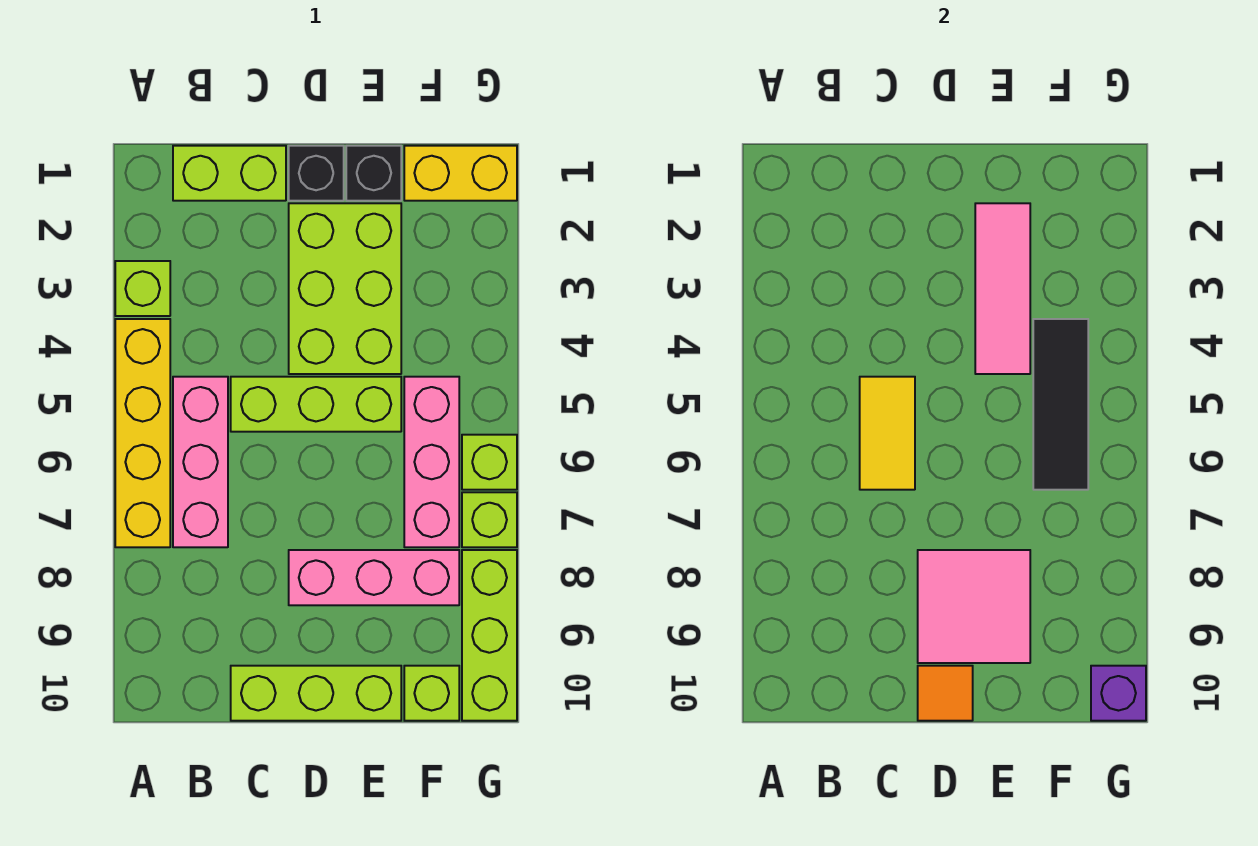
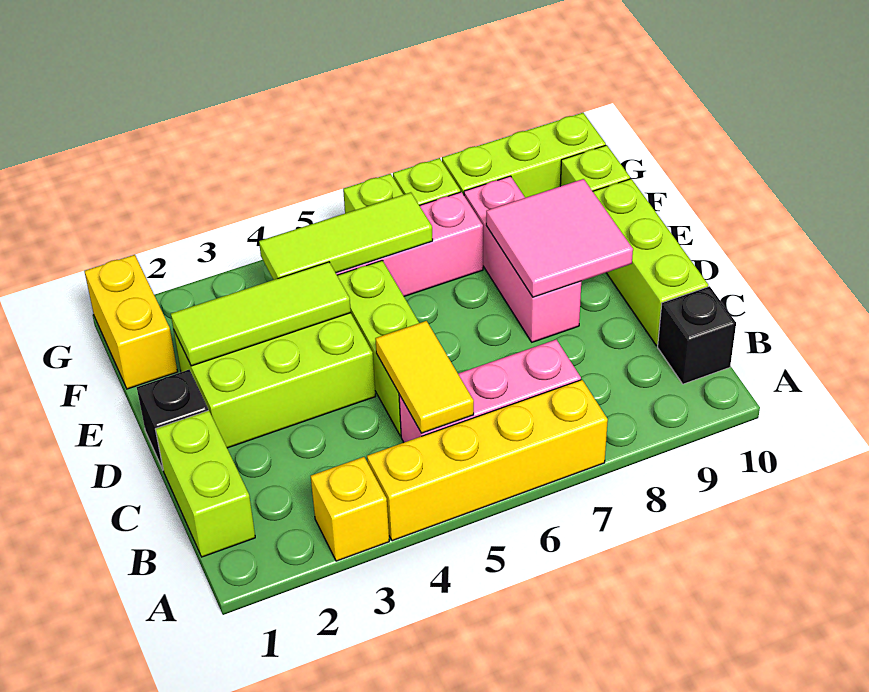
lime 1x1 brick [115,261,170,316] -> yellow 1x1 brick [311,457,389,561]
yellow 1x2 tile [860,377,915,490] -> yellow 1x2 tile turned to [375,321,474,433]
orange 1x1 tile [918,666,973,721] -> none
black 1x1 brick [346,146,401,201] -> black 1x1 brick moved to [658,286,736,384]
pink 1x3 tile [975,203,1030,374] -> lime 1x3 tile [171,262,351,366]
black 1x3 tile [1033,319,1088,490] -> lime 1x3 tile [259,192,433,280]
purple 1x1 brick [1091,666,1146,721] -> none

